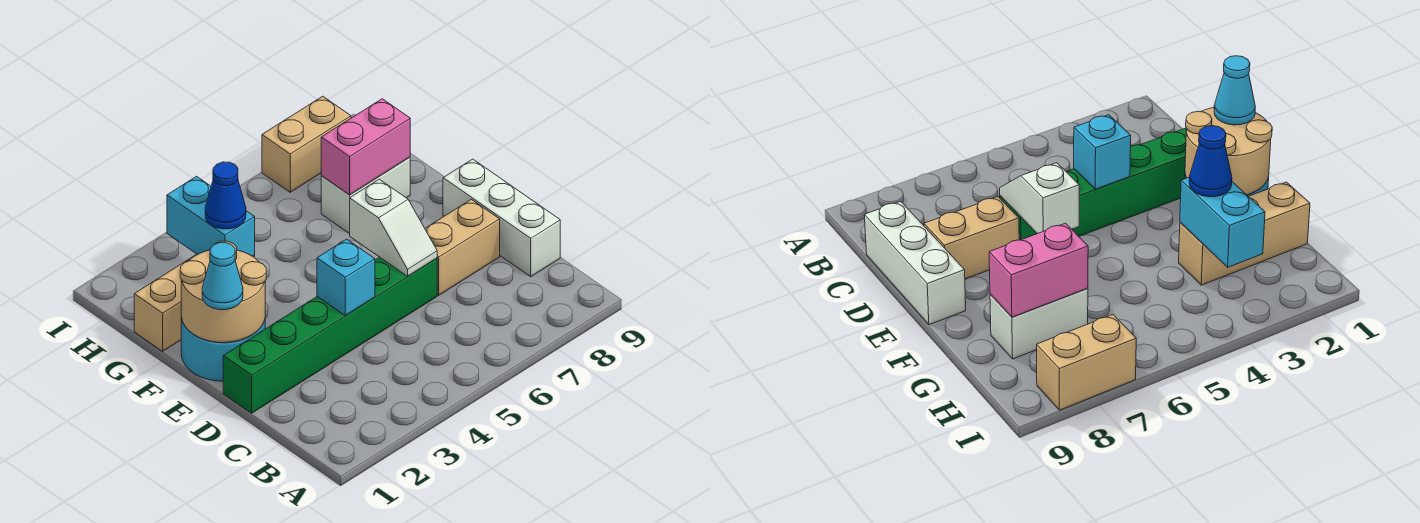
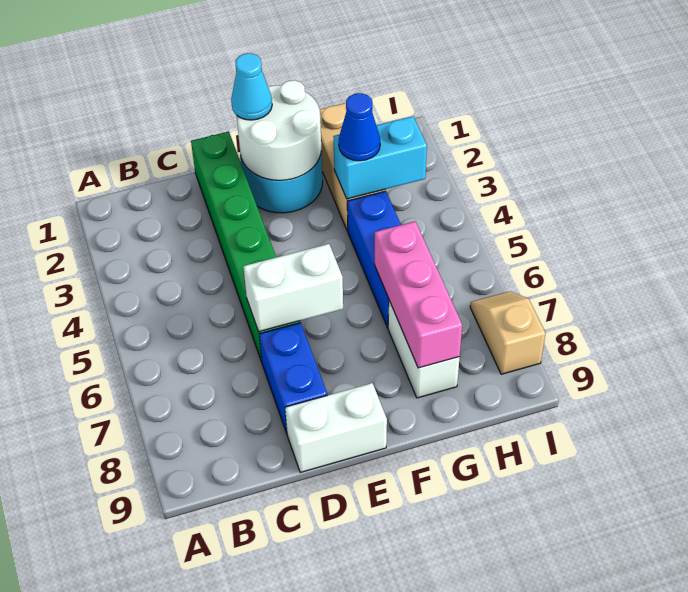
white 1x3 brick [443,159,560,277] -> white 1x2 brick [285,383,387,473]
cyan 1x1 brick [317,239,375,316] -> none
white 1x2 slope [350,179,437,276] -> white 1x2 brick [243,244,343,332]
tan 1x2 brick [425,199,500,295] -> blue 1x2 brick [259,323,327,433]
tan 2x2 round brick [180,241,266,343] -> white 2x2 round brick [237,80,321,180]
none -> blue 1x3 brick [347,191,401,328]
pink 1x2 brick [321,99,410,195] -> pink 1x3 brick [375,222,462,368]
tan 1x2 brick [262,96,351,192] -> tan 1x2 slope [470,291,545,374]

